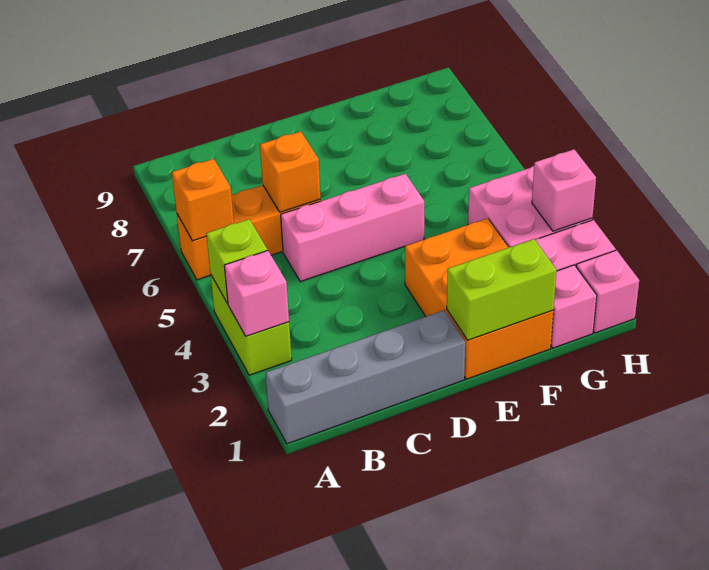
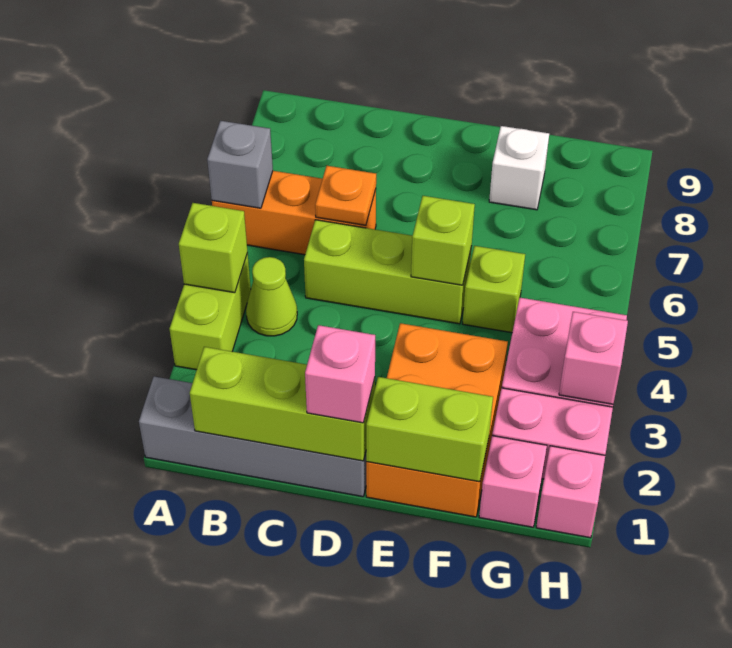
pink 1x1 brick [224,251,289,336] -> pink 1x1 brick moved to [305,325,375,423]
orange 1x1 brick [172,159,234,241] -> grey 1x1 brick [207,121,273,208]
none -> lime 1x3 brick [190,347,375,461]
none -> lime 1x1 cone [246,257,297,336]
pink 1x3 brick [281,174,424,282] -> lime 1x3 brick [304,220,472,324]
orange 1x1 brick [260,131,320,212] -> orange 1x1 plate [315,166,376,225]
none -> lime 1x1 brick [411,196,475,285]
none -> lime 1x1 brick [463,246,525,333]
none -> white 1x1 brick [489,126,549,210]

